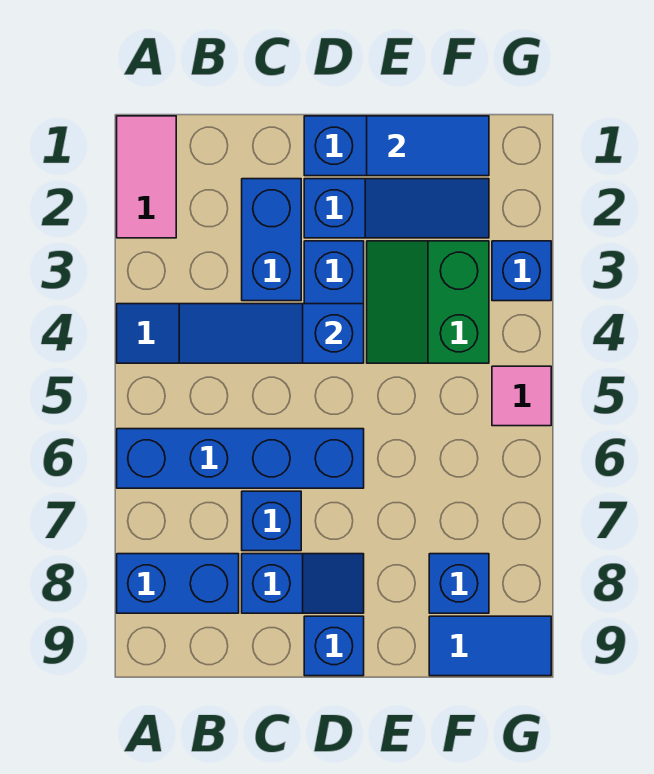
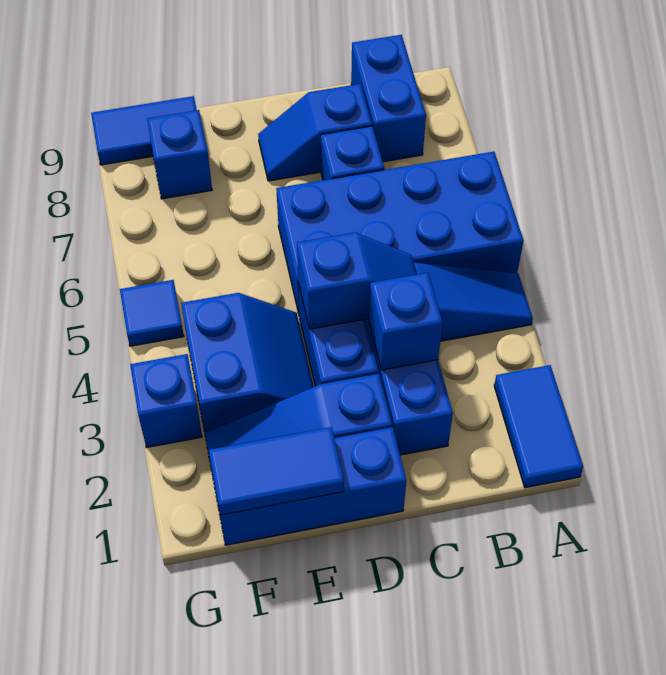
pink 1x2 tile [117,116,176,238] -> blue 1x2 tile [494,365,583,488]
blue 1x4 brick [117,429,364,488] -> blue 2x4 brick [276,152,524,316]
blue 1x2 brick [117,554,239,613] -> blue 1x2 brick turned to [351,35,426,162]
blue 1x3 slope [179,304,364,363] -> blue 1x2 slope [297,232,417,329]
blue 1x1 brick [304,616,364,676] -> blue 1x1 brick moved to [369,273,443,370]
green 2x2 slope [367,241,489,363] -> blue 2x2 slope [181,293,314,433]
pink 1x1 tile [492,366,551,426] -> blue 1x1 tile [120,280,184,346]

